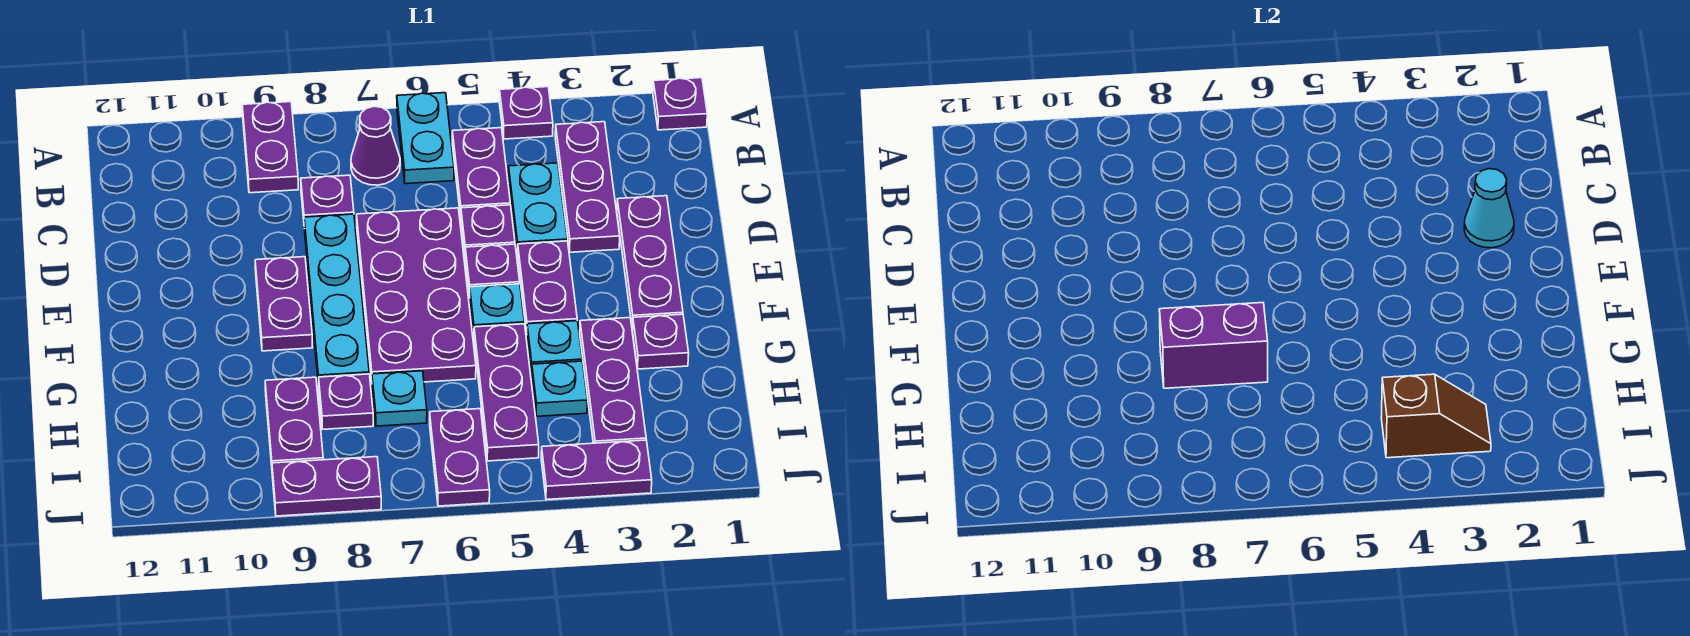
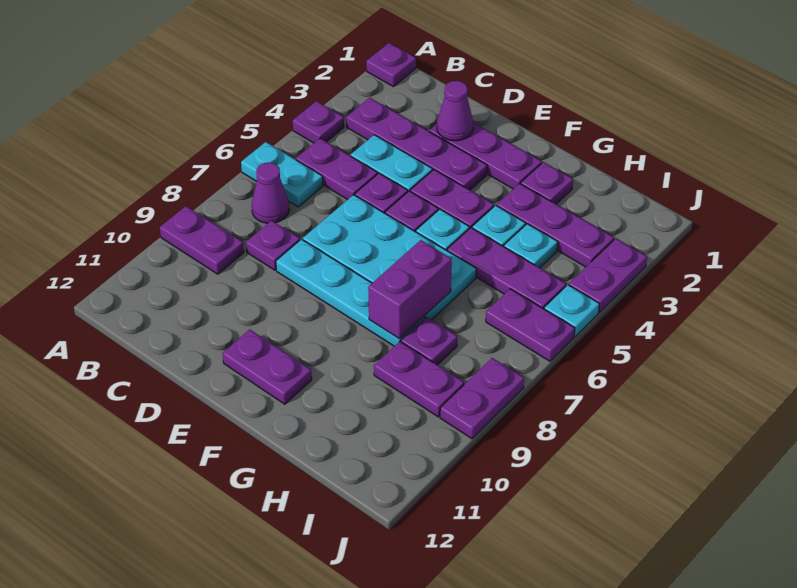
purple 1x3 plate [555,122,620,252] -> purple 1x4 plate [346,98,487,190]
cyan 1x1 cone [1464,169,1514,248] -> purple 1x1 cone [437,81,473,141]
purple 2x4 plate [357,208,476,382] -> cyan 2x4 plate [303,195,476,320]
purple 1x2 plate [255,257,313,351] -> purple 1x2 plate moved to [223,330,312,404]
cyan 1x1 plate [372,371,427,426] -> cyan 1x1 plate moved to [544,285,599,337]
brown 1x2 slope [1381,374,1491,458] -> none

